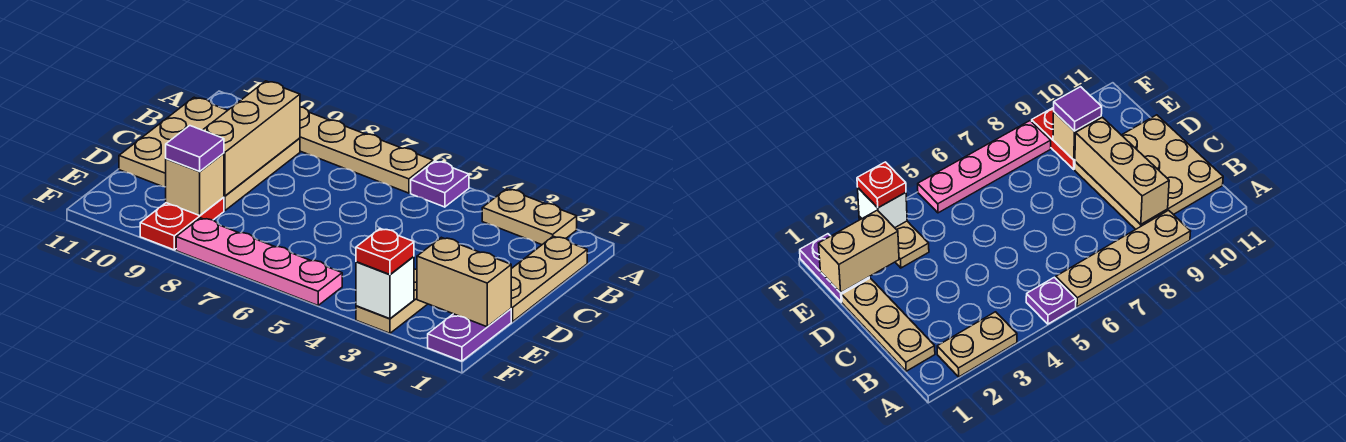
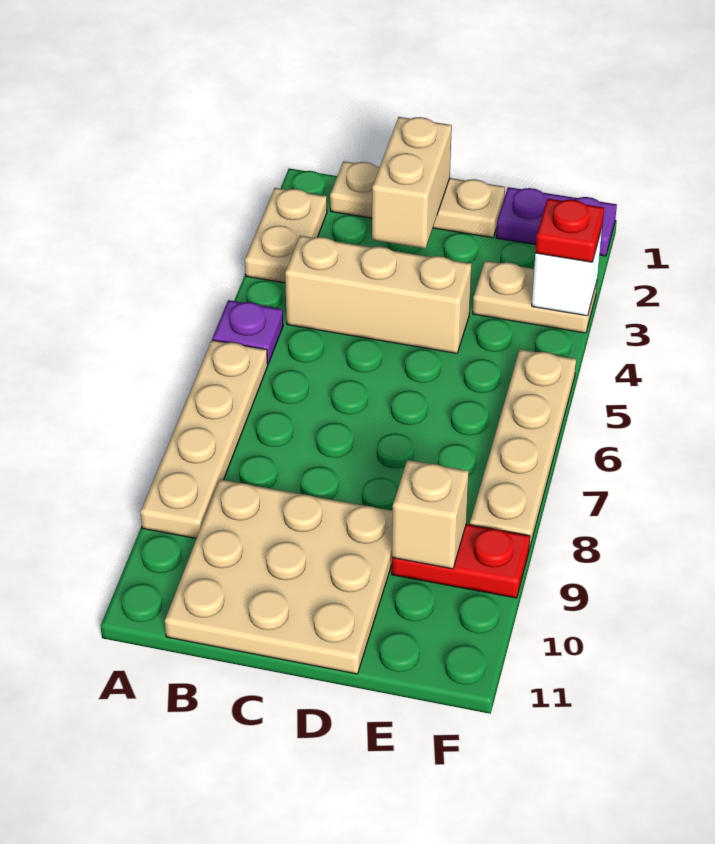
tan 1x3 brick [203,81,300,196] -> tan 1x3 brick moved to [285,236,472,353]
tan 1x2 brick [417,237,511,327] -> tan 1x2 brick moved to [372,117,452,249]
purple 1x1 tile [166,126,224,172] -> none
pink 1x4 plate [176,218,342,305] -> tan 1x4 plate [470,349,576,549]

